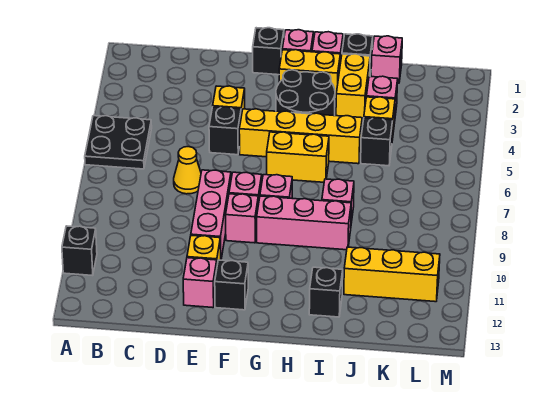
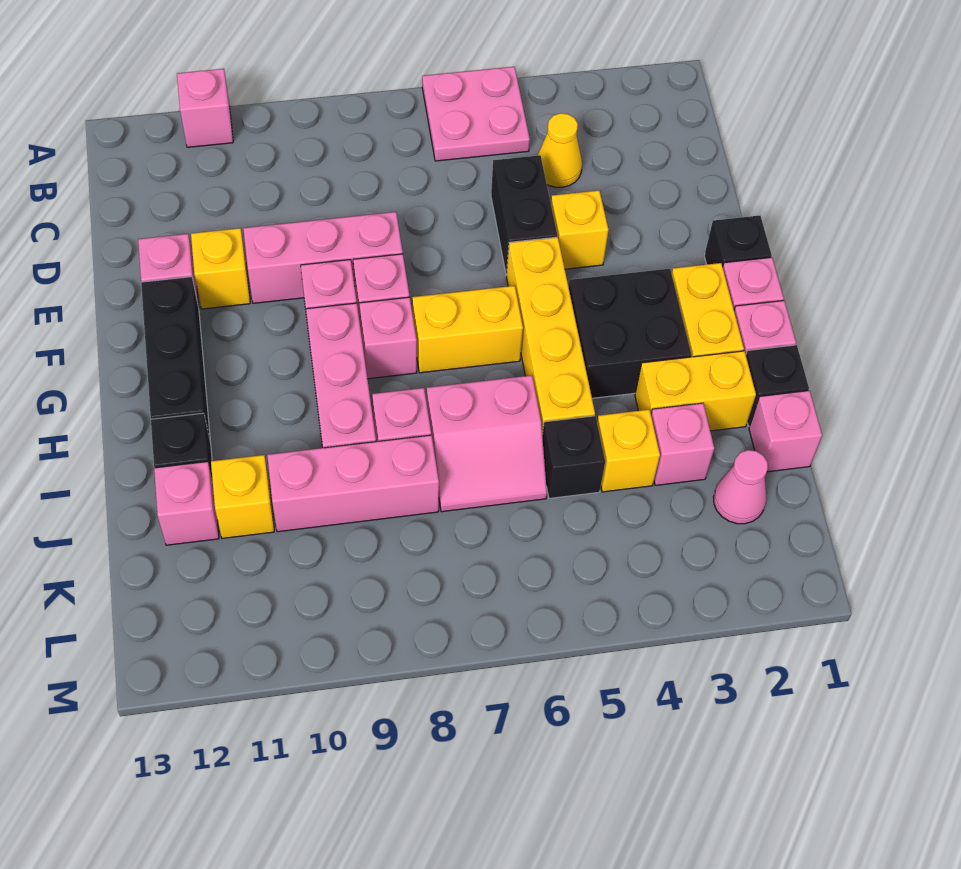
black 2x2 plate [85,116,152,169] -> pink 2x2 plate [422,67,530,161]
black 1x1 brick [62,226,97,276] -> pink 1x1 brick [177,69,233,147]
yellow 1x1 cone [174,147,201,194] -> yellow 1x1 cone moved to [537,113,582,187]
black 1x1 brick [209,107,241,155] -> black 1x2 brick [491,155,557,275]
black 1x1 brick [215,260,248,310] -> black 1x3 brick [141,277,210,439]
black 2x2 round brick [276,70,335,116] -> black 2x2 brick [569,269,691,398]
yellow 1x2 brick [267,132,329,182] -> yellow 1x2 brick turned to [412,286,523,373]
none -> pink 2x2 slope [427,375,547,512]
none -> pink 1x3 brick [267,435,439,532]
yellow 1x3 brick [344,247,440,302] -> yellow 1x1 brick [211,455,274,538]
none -> pink 1x1 brick [154,462,219,545]
none -> pink 1x1 cone [714,450,768,524]

